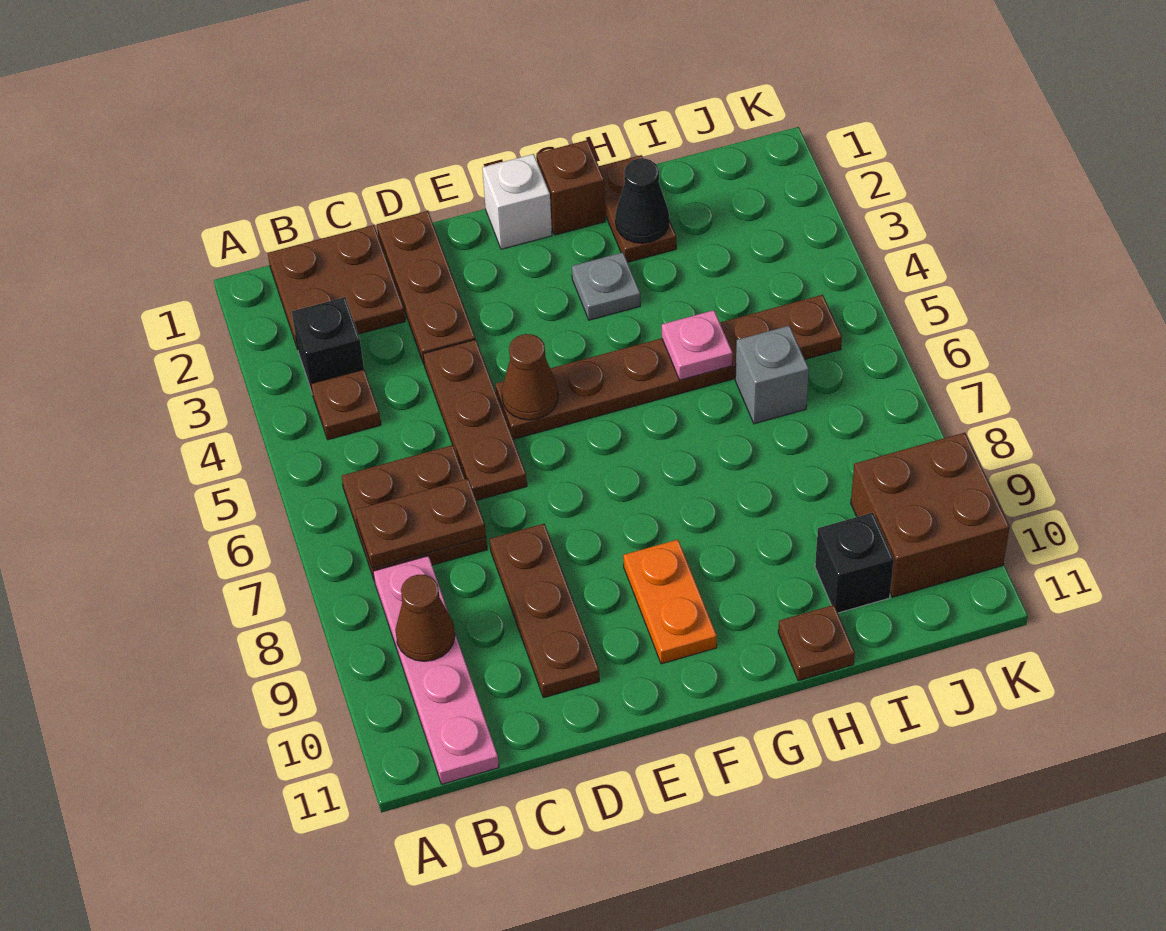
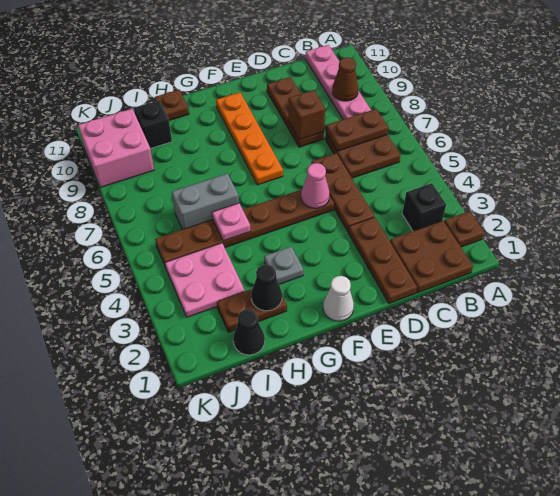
brown 1x1 plate [311,370,381,440] -> brown 1x1 plate moved to [444,211,484,247]
brown 1x1 cone [502,334,558,420] -> pink 1x1 cone [301,163,330,208]
white 1x1 brick [482,154,552,249] -> white 1x1 cone [323,276,354,321]
orange 1x2 plate [623,540,717,664] -> orange 1x4 plate [216,92,283,185]
brown 1x1 brick [537,140,605,235] -> brown 1x1 brick moved to [288,90,325,140]
brown 1x2 plate [599,155,676,262] -> brown 1x2 plate turned to [217,289,287,332]
none -> black 1x1 cone [233,309,265,355]
none -> pink 2x2 plate [165,243,245,317]
grey 1x1 brick [735,326,809,424] -> grey 1x2 brick [172,174,239,230]
brown 2x2 brick [851,433,1010,597] -> pink 2x2 brick [78,109,154,187]

